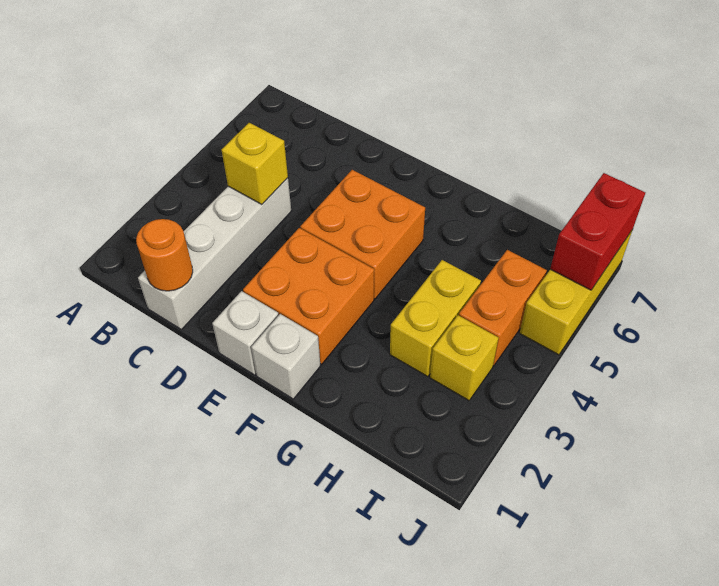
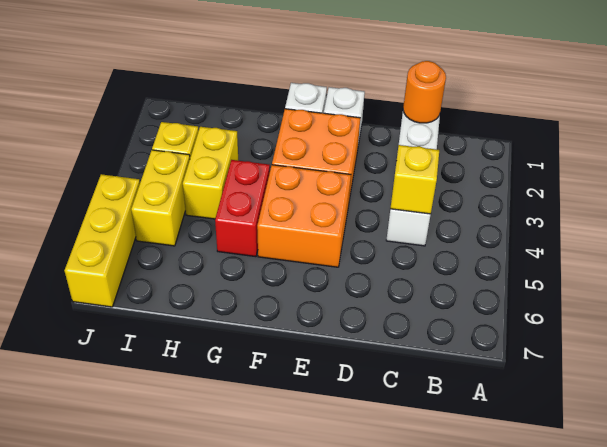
orange 1x2 brick [459,250,547,366] -> yellow 1x2 brick [131,150,190,246]
red 1x2 brick [550,173,645,290] -> red 1x2 brick moved to [215,160,270,257]

